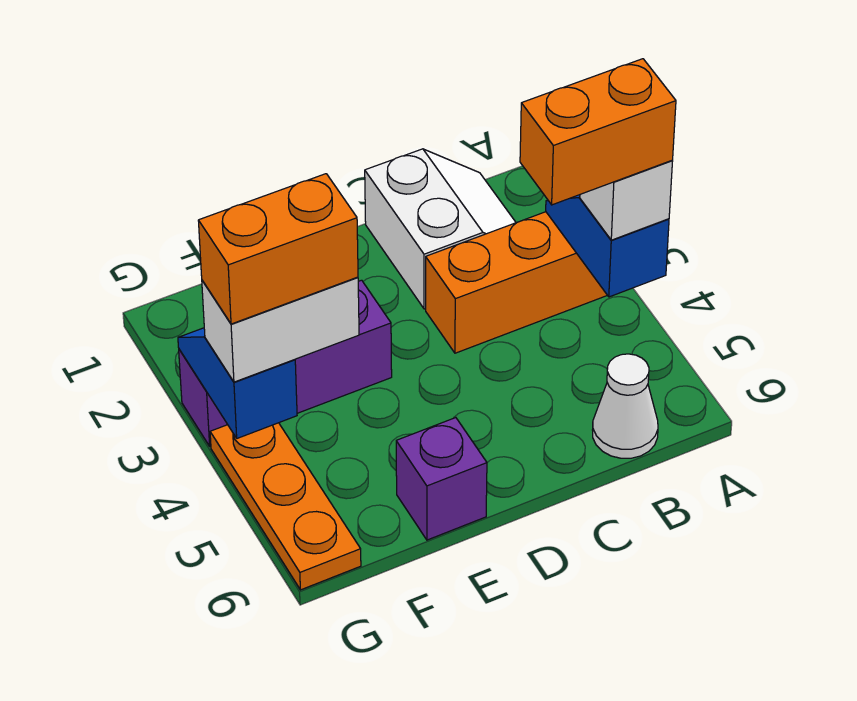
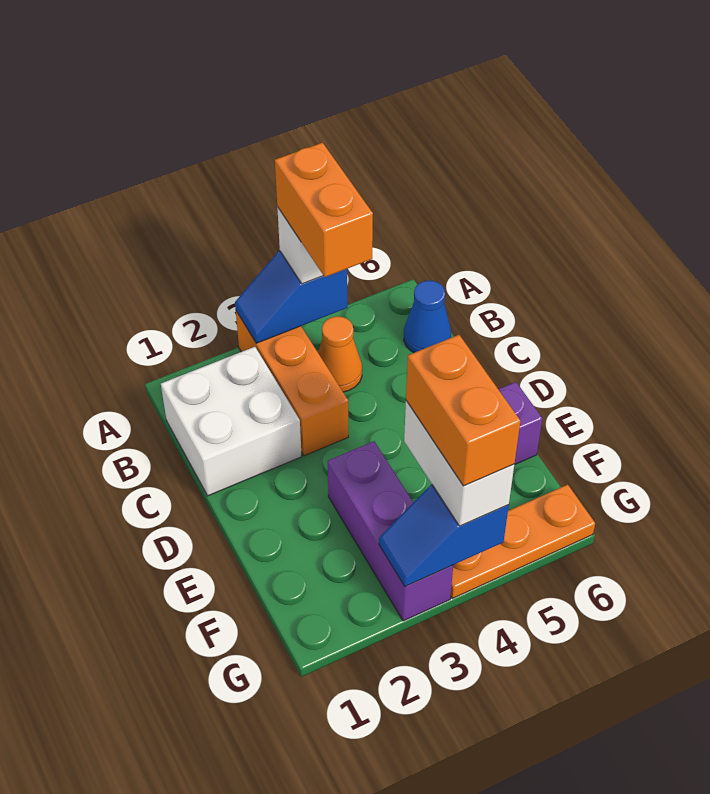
white 2x2 slope [365,149,516,309] -> white 2x2 brick [161,347,302,496]
none -> orange 1x1 cone [318,316,362,392]
white 1x1 cone [593,354,658,458] -> blue 1x1 cone [404,281,451,353]

